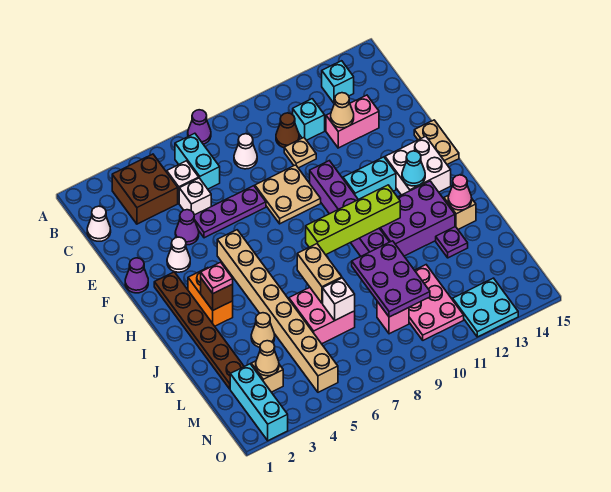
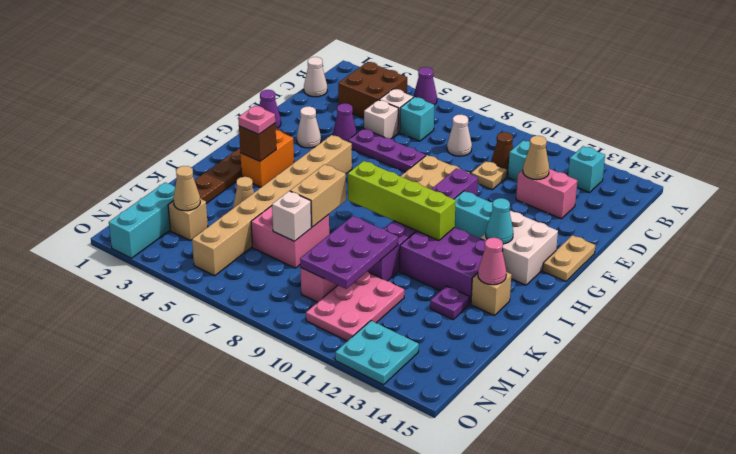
purple 1x1 cone [188,110,211,144] -> purple 1x1 cone moved to [413,67,437,105]
cyan 1x2 brick [175,133,220,189] -> cyan 1x1 brick [400,97,434,141]

